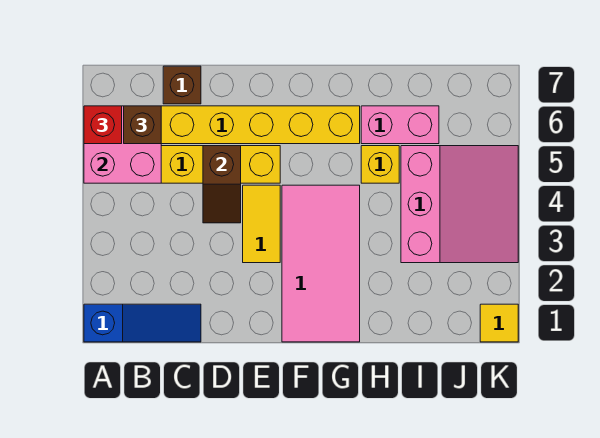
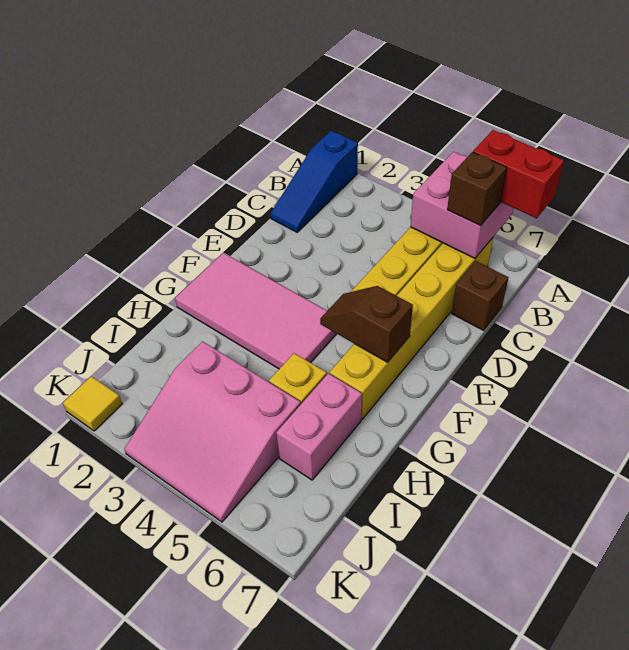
red 1x1 brick [84,106,122,144] -> red 1x2 brick [473,130,564,218]
brown 1x2 slope [203,146,241,223] -> brown 1x2 slope moved to [320,286,413,362]
yellow 1x2 tile [243,185,280,263] -> none

